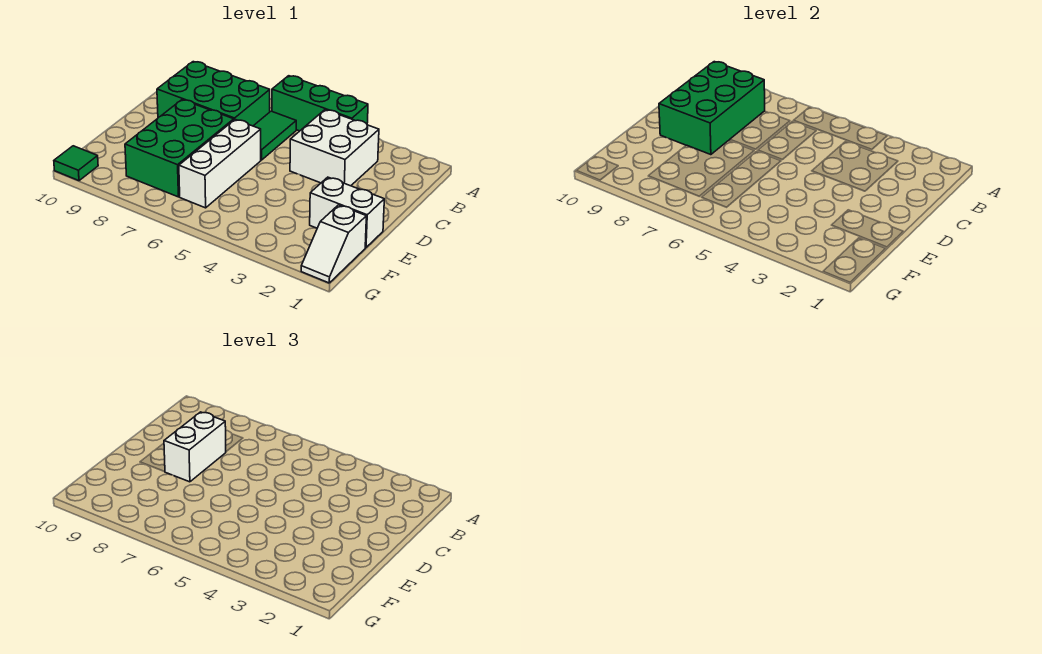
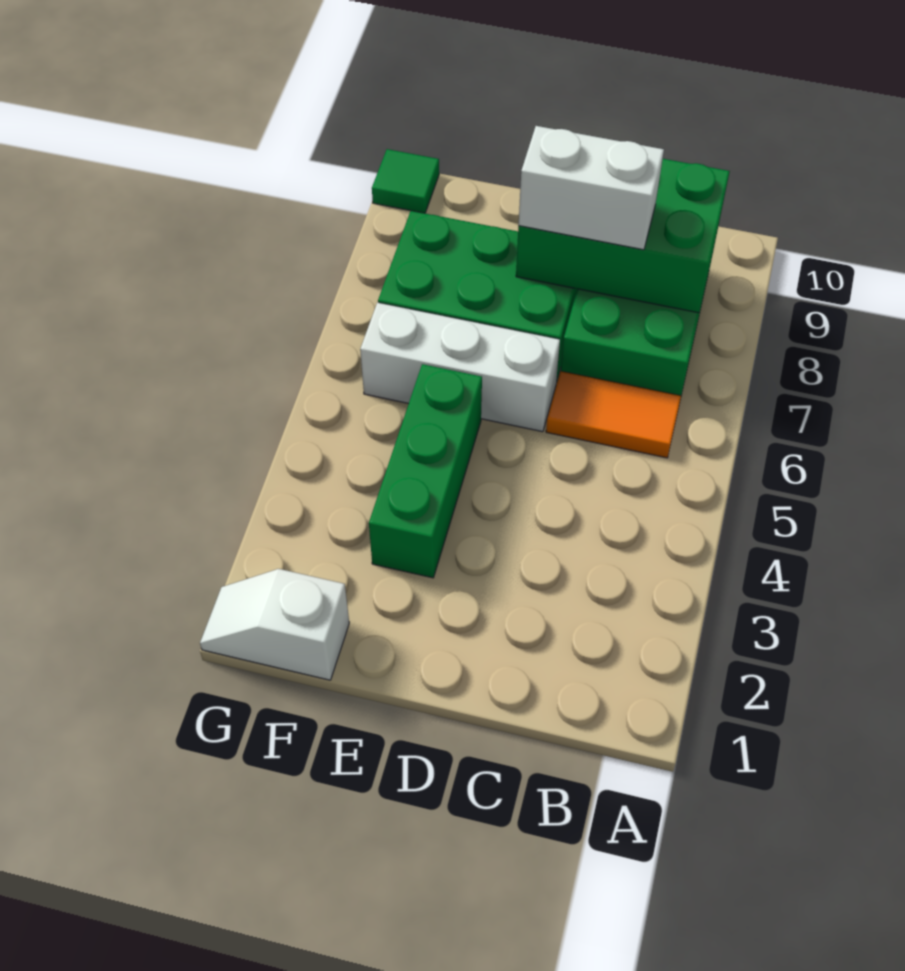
green 1x3 brick [272,76,368,131] -> green 1x3 brick moved to [369,364,482,578]
white 2x2 brick [290,110,379,186] -> none
green 1x2 tile [254,111,296,160] -> orange 1x2 tile [546,371,681,458]
white 1x2 brick [310,177,384,248] -> none

